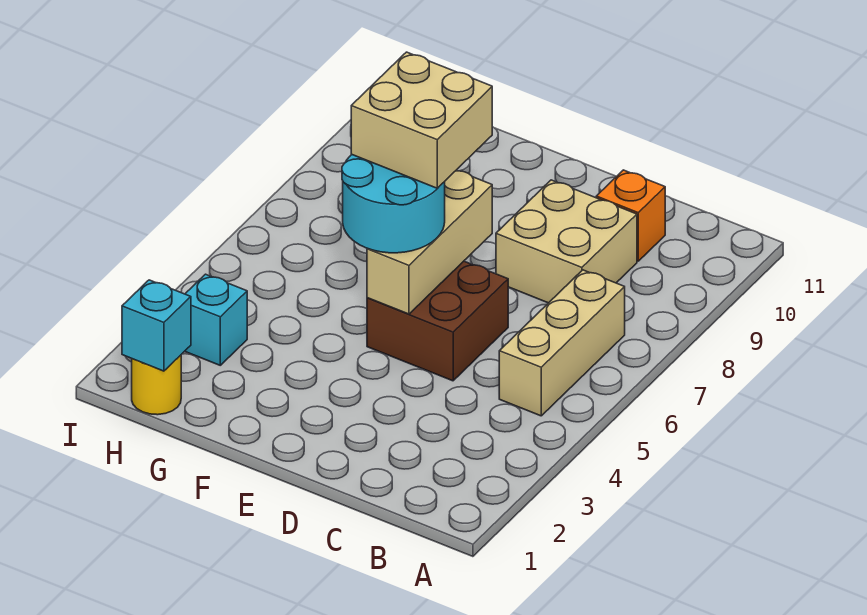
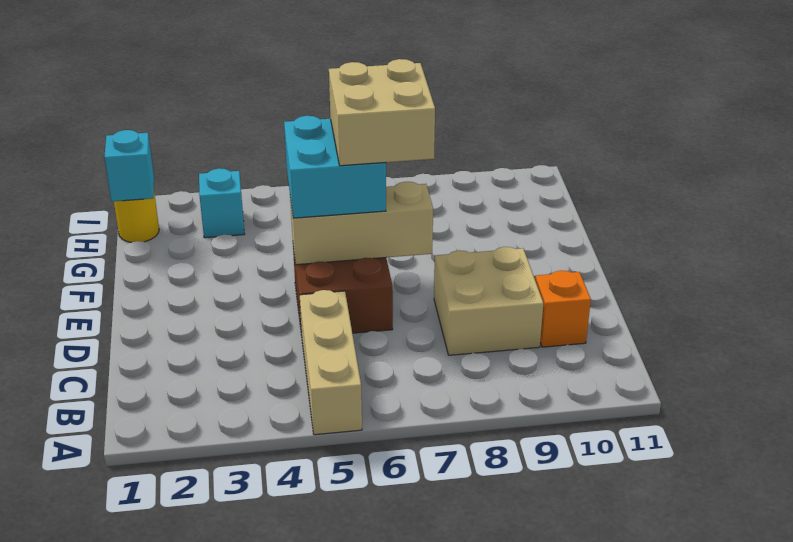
tan 1x3 brick [499,270,625,416] -> tan 1x3 brick turned to [300,290,362,435]
cyan 2x2 round brick [342,155,445,253] -> cyan 2x2 brick [284,116,386,218]

